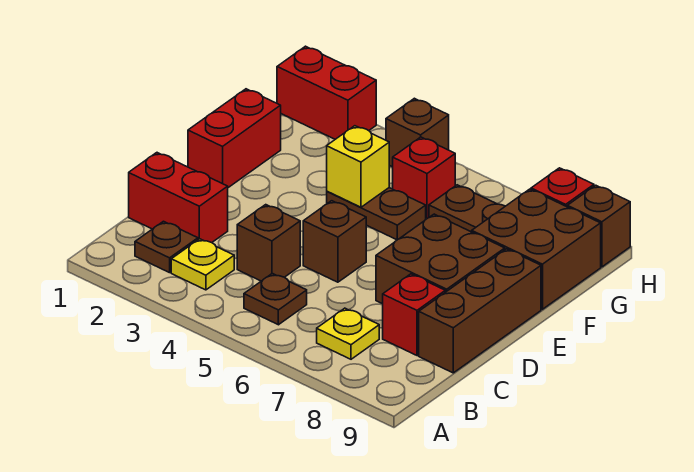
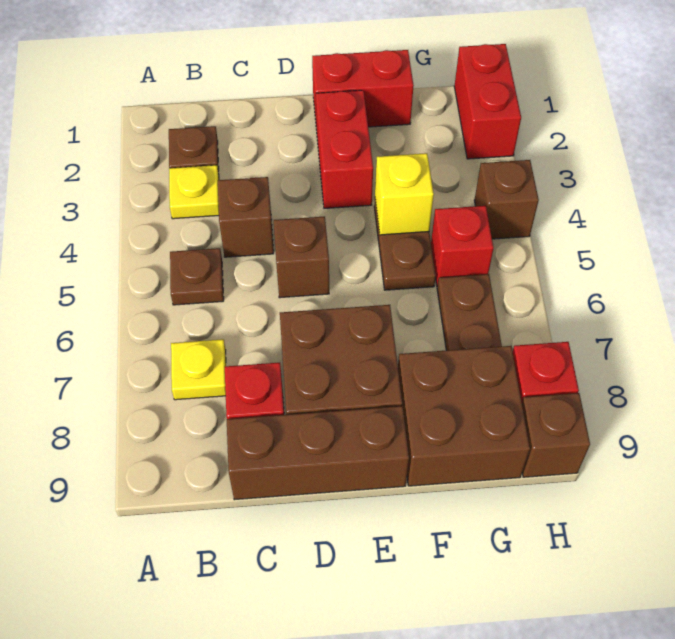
red 1x2 brick [129,153,228,243] -> red 1x2 brick moved to [316,90,373,208]

